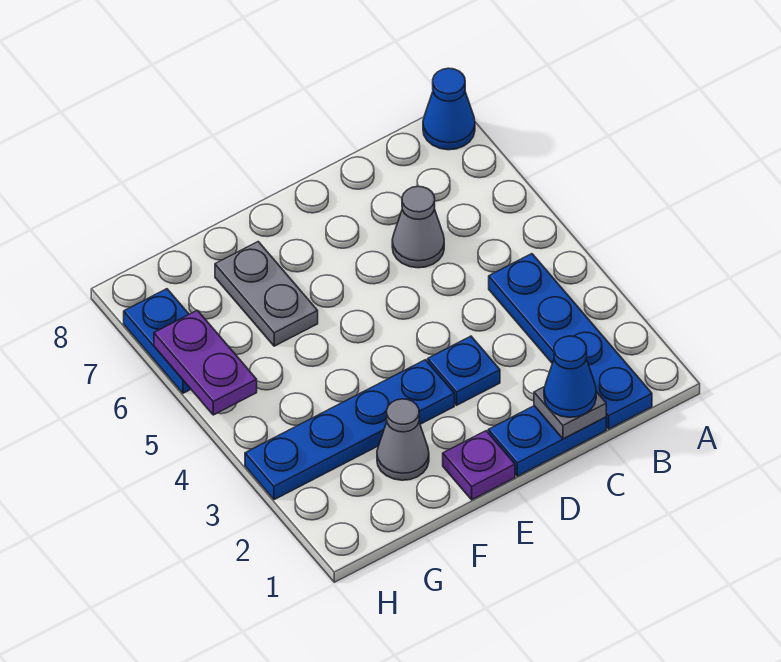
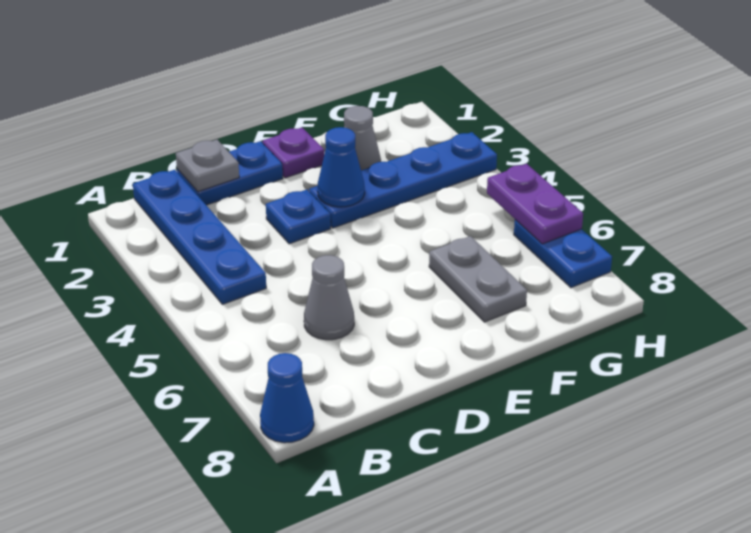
blue 1x1 cone [544,336,596,417] -> blue 1x1 cone moved to [318,127,365,207]

